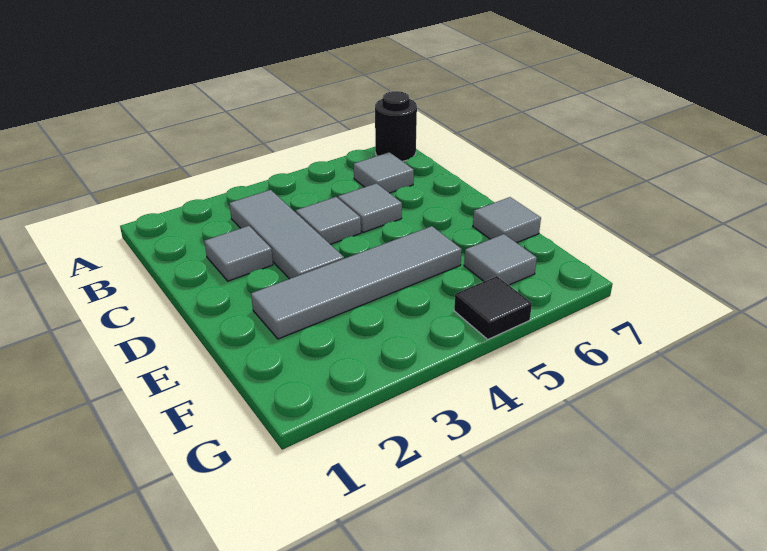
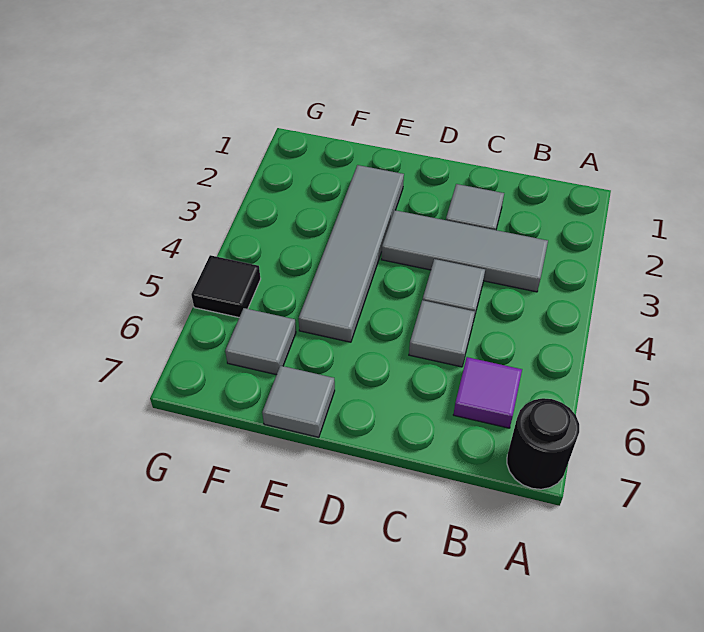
grey 1x1 tile [354,152,414,193] -> purple 1x1 tile [453,357,522,428]

